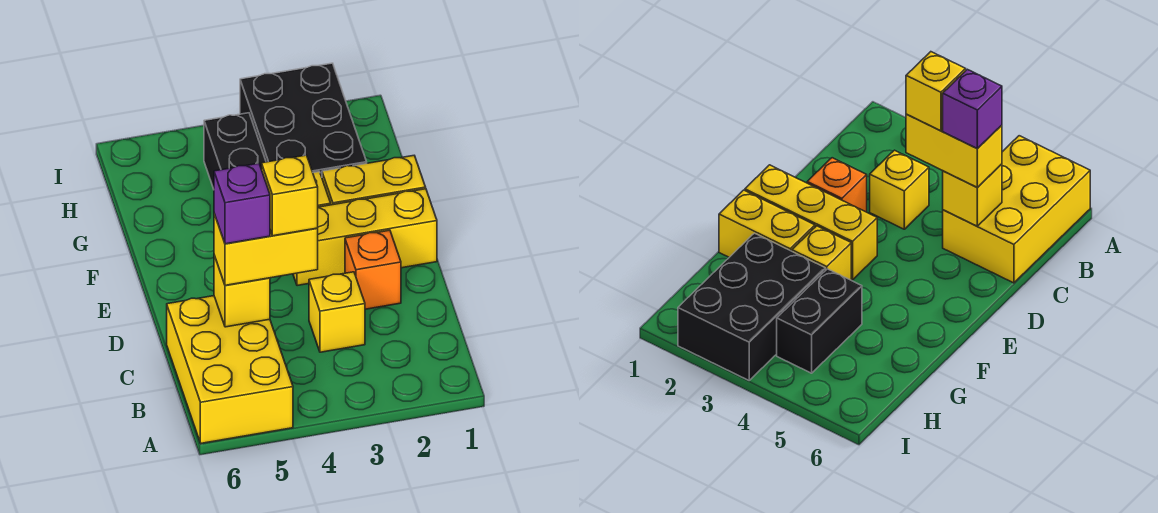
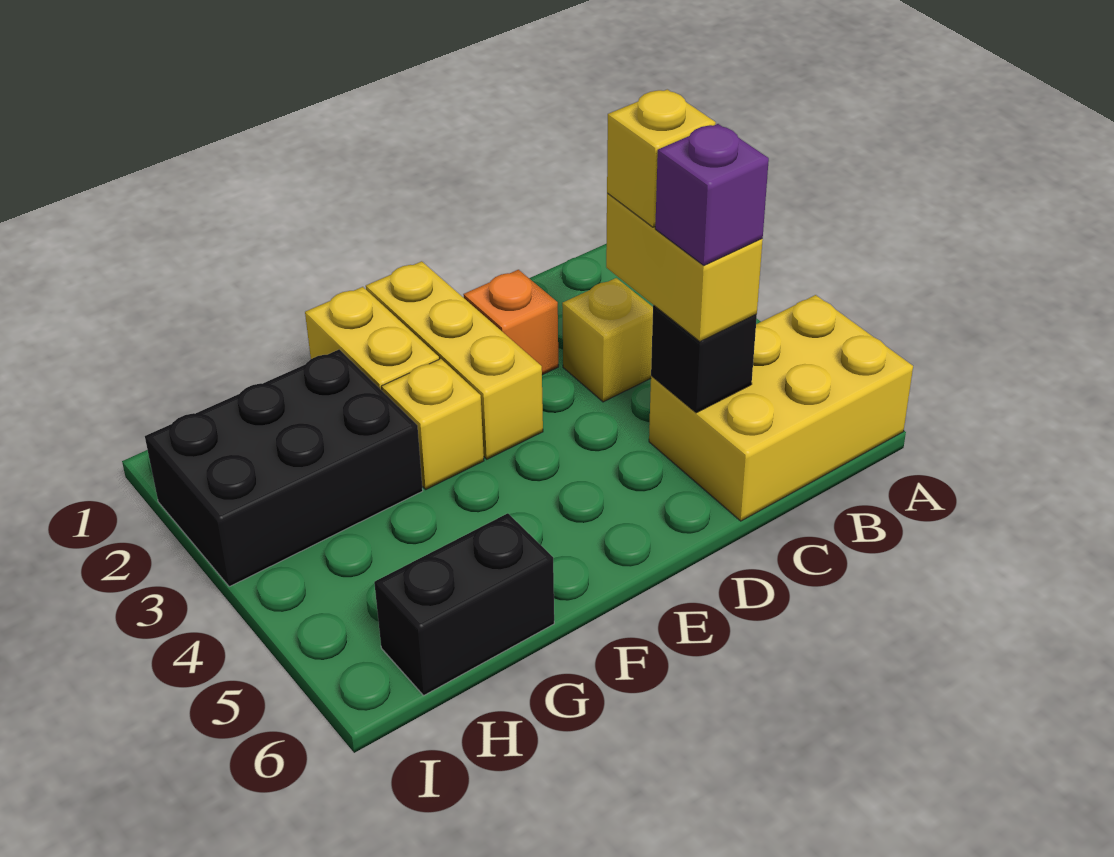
yellow 1x1 brick [214,255,270,327] -> black 1x1 brick [651,305,757,413]
black 1x2 brick [204,113,266,189] -> black 1x2 brick moved to [374,513,554,695]

